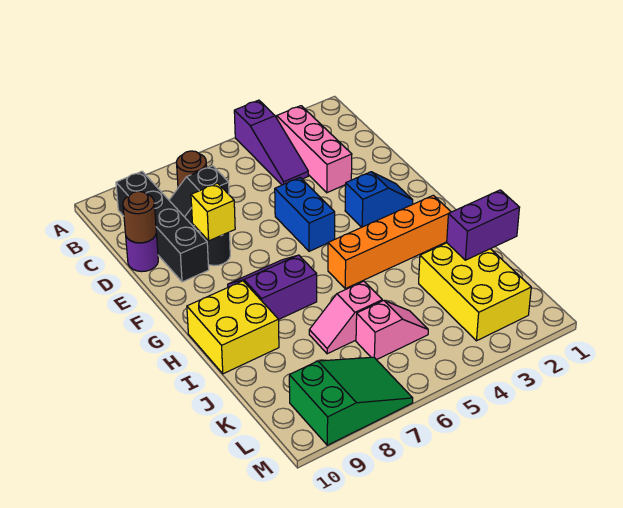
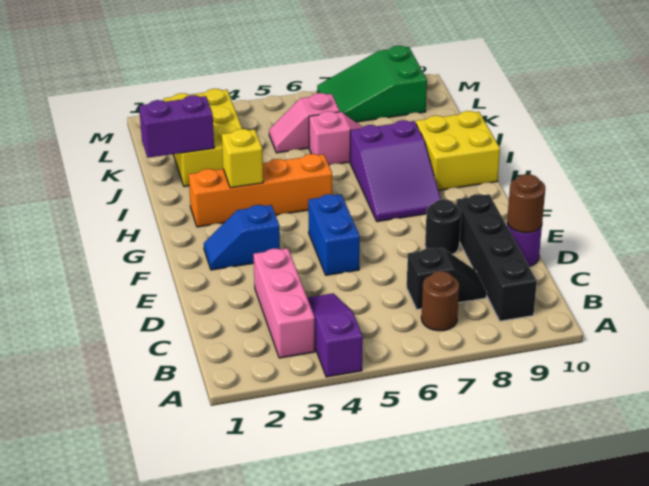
yellow 1x1 brick [191,183,235,241] -> yellow 1x1 brick moved to [222,129,263,188]
purple 2x2 slope [228,255,317,319] -> purple 2x3 slope [350,120,441,222]

